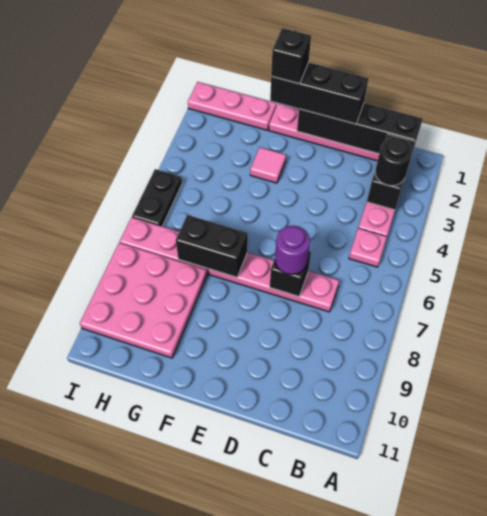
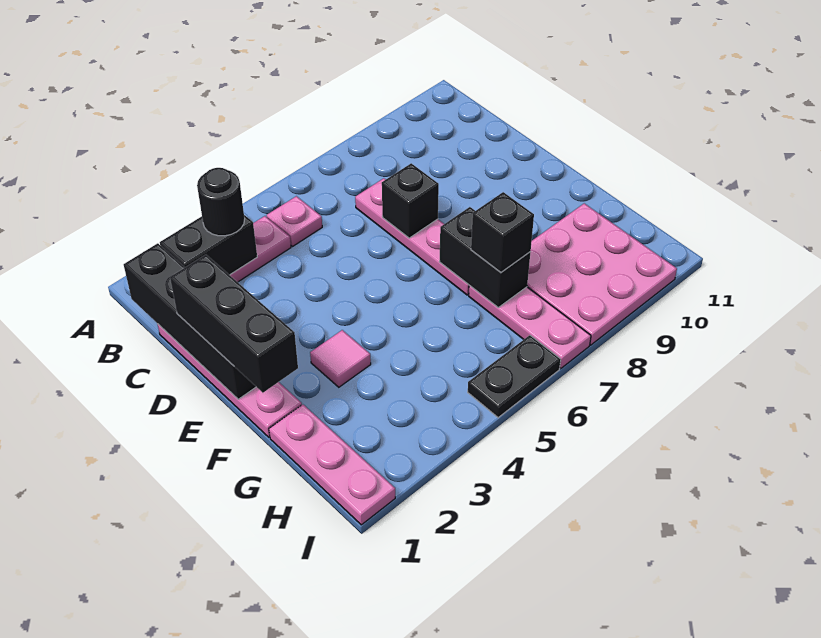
purple 1x1 round brick [275,226,310,274] -> none
black 1x1 brick [271,28,311,84] -> black 1x1 brick moved to [471,192,534,272]

